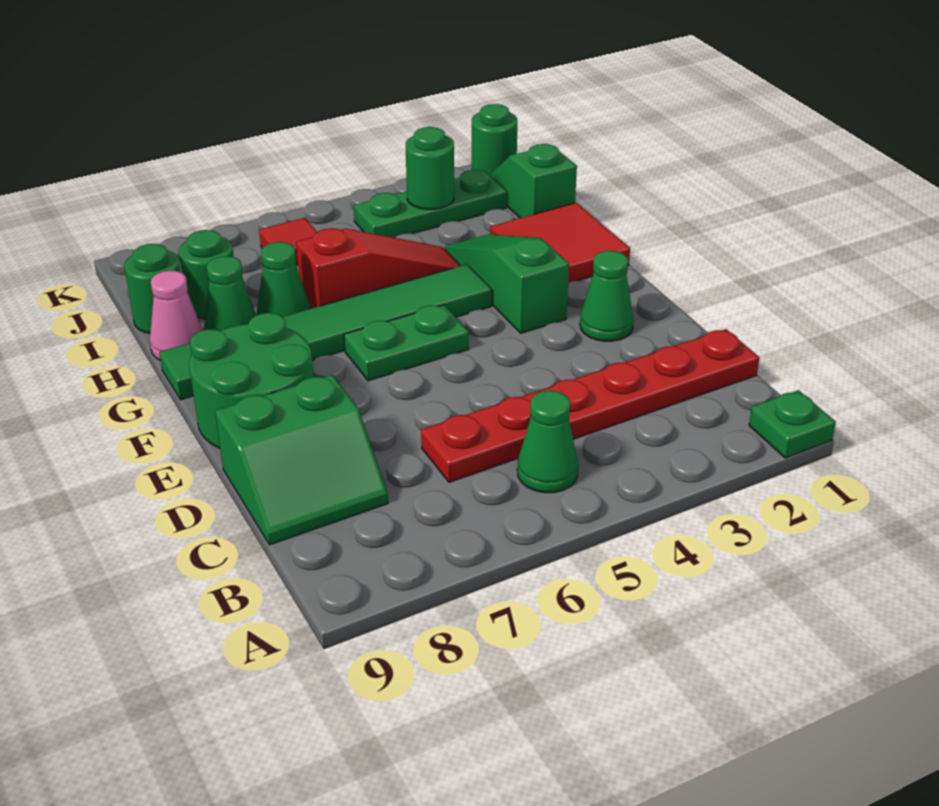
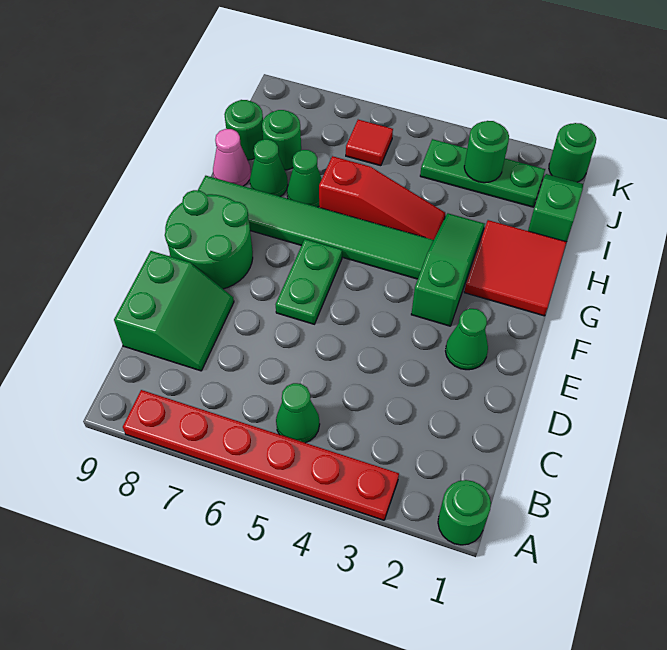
green 1x1 plate [749,390,836,458] -> green 1x1 round brick [438,480,491,545]
red 1x6 plate [421,329,759,482] -> red 1x6 plate moved to [123,390,399,520]
green 2x2 slope [215,375,388,545] -> green 2x2 slope turned to [114,251,234,371]
green 1x2 plate [344,305,469,381] -> green 1x2 plate turned to [276,239,342,324]

